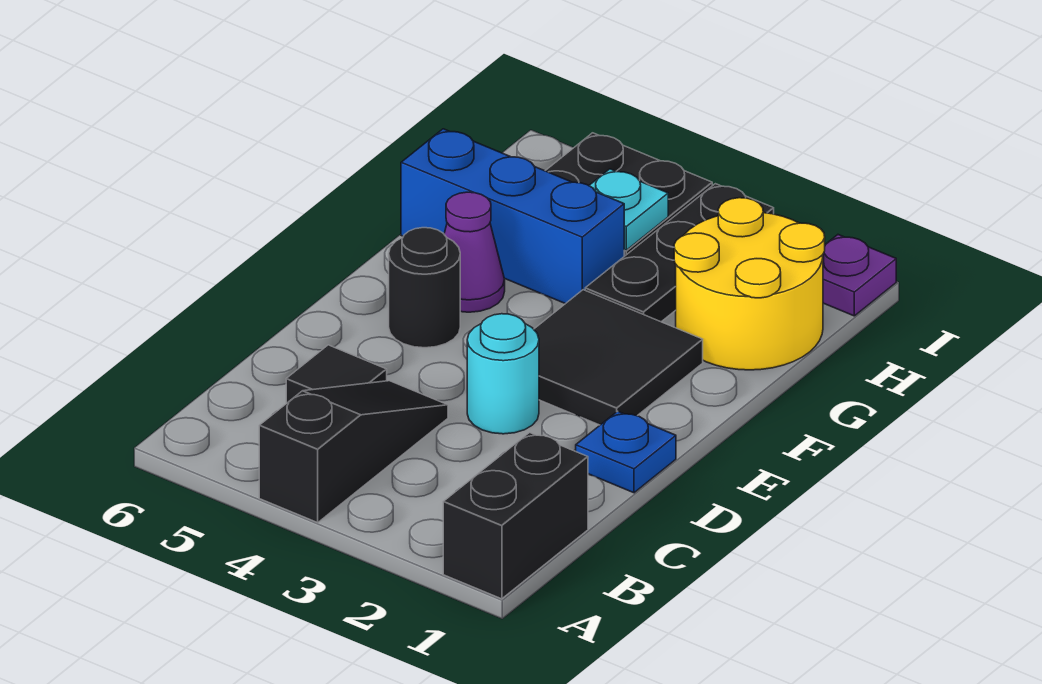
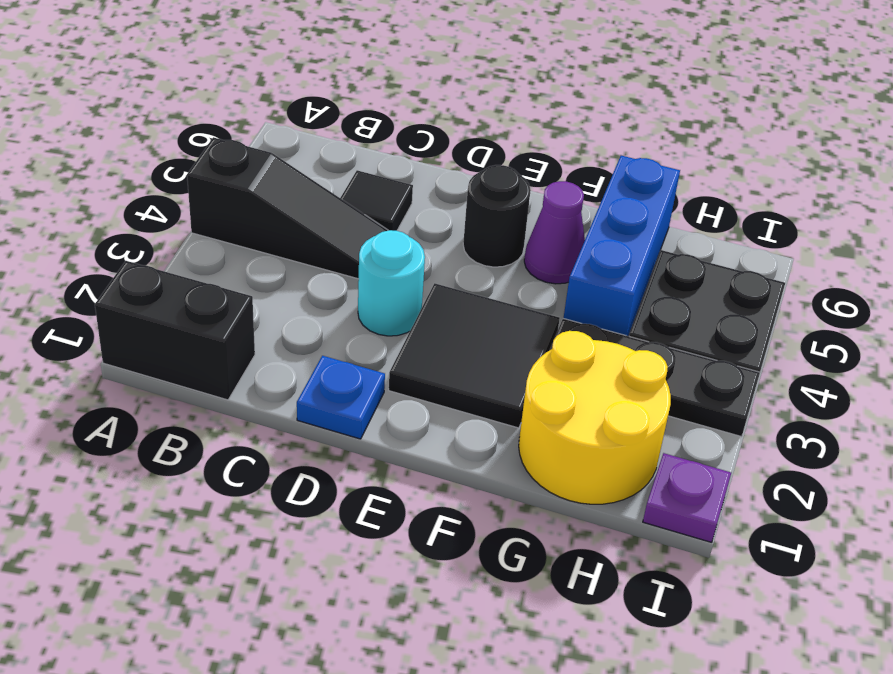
cyan 1x1 plate [589,169,668,250] -> none

